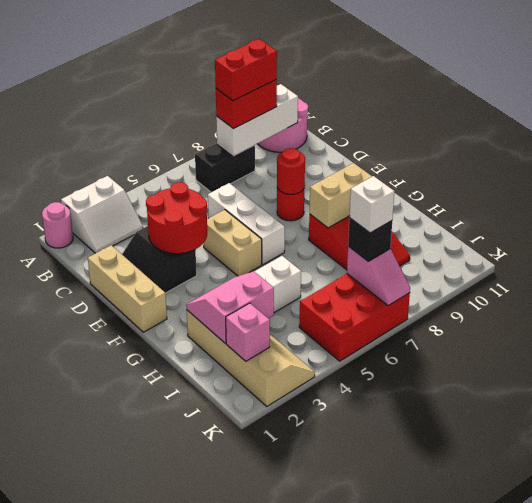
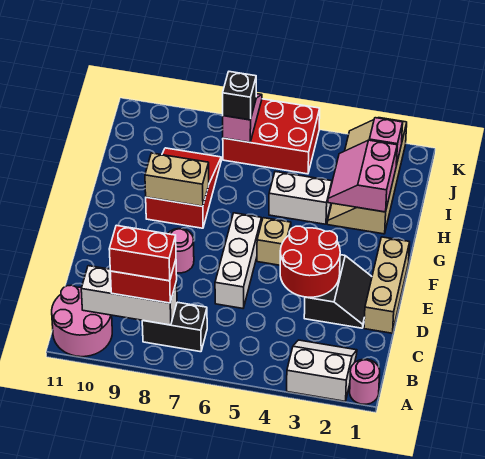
tan 1x2 brick [204,210,262,276] -> tan 1x1 brick [257,218,291,265]
red 1x1 round brick [277,186,305,221] -> pink 1x1 round brick [168,229,194,273]
red 1x1 round brick [277,148,305,194] -> none
pink 2x2 slope [186,271,274,343] -> pink 2x2 slope turned to [328,140,397,212]
white 1x1 brick [349,176,395,233] -> none

